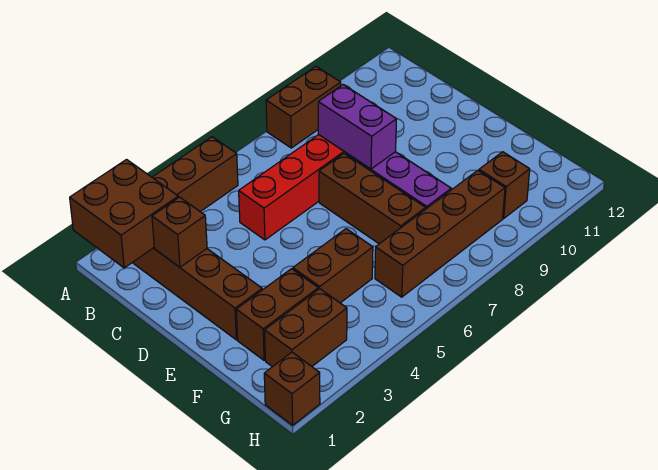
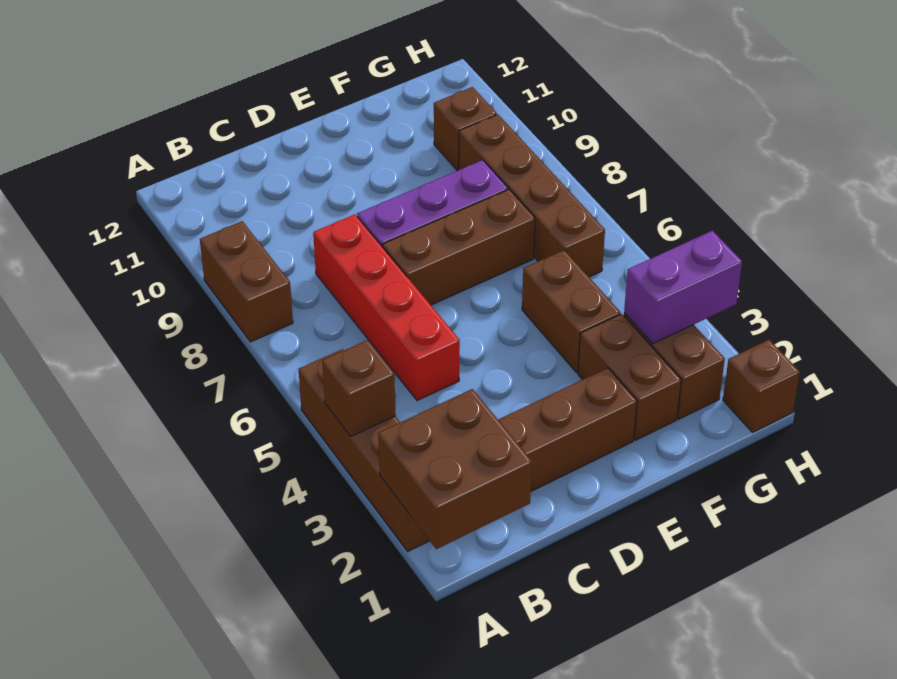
brown 1x1 brick [152,197,207,267] -> brown 1x1 brick moved to [322,340,396,437]
purple 1x2 brick [318,85,397,169] -> purple 1x2 brick moved to [624,231,742,344]

